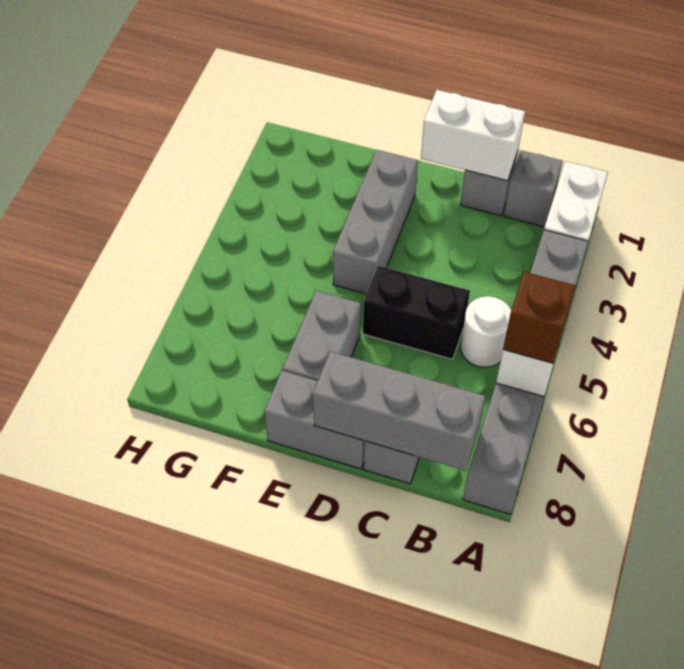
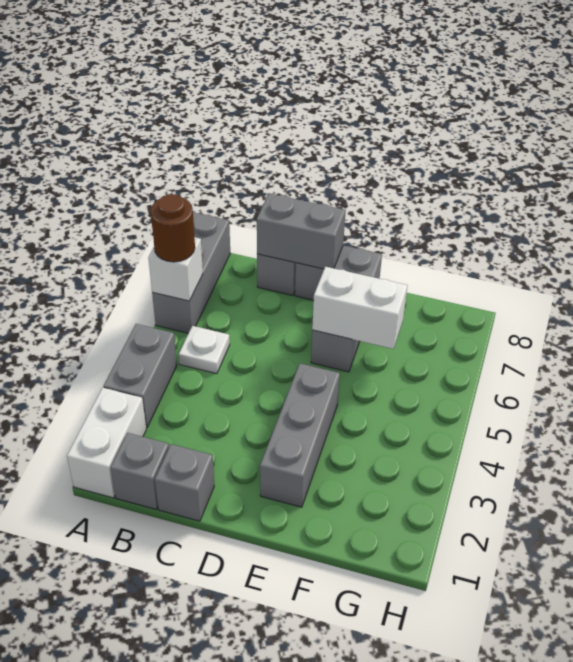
brown 1x1 brick [503,272,575,364] -> brown 1x1 round brick [151,194,195,262]
white 1x1 round brick [460,296,511,367] -> white 1x1 plate [179,326,230,374]
grey 1x3 brick [313,351,485,471] -> grey 1x2 brick [257,194,346,269]
white 1x2 brick [421,90,525,181] -> white 1x2 brick moved to [312,267,407,349]
black 1x2 brick [363,266,470,359] -> none

